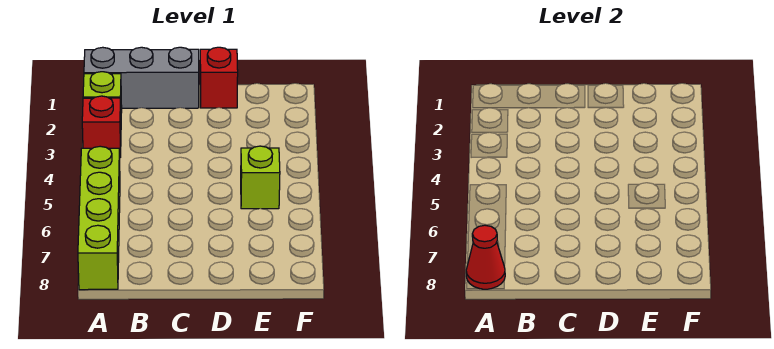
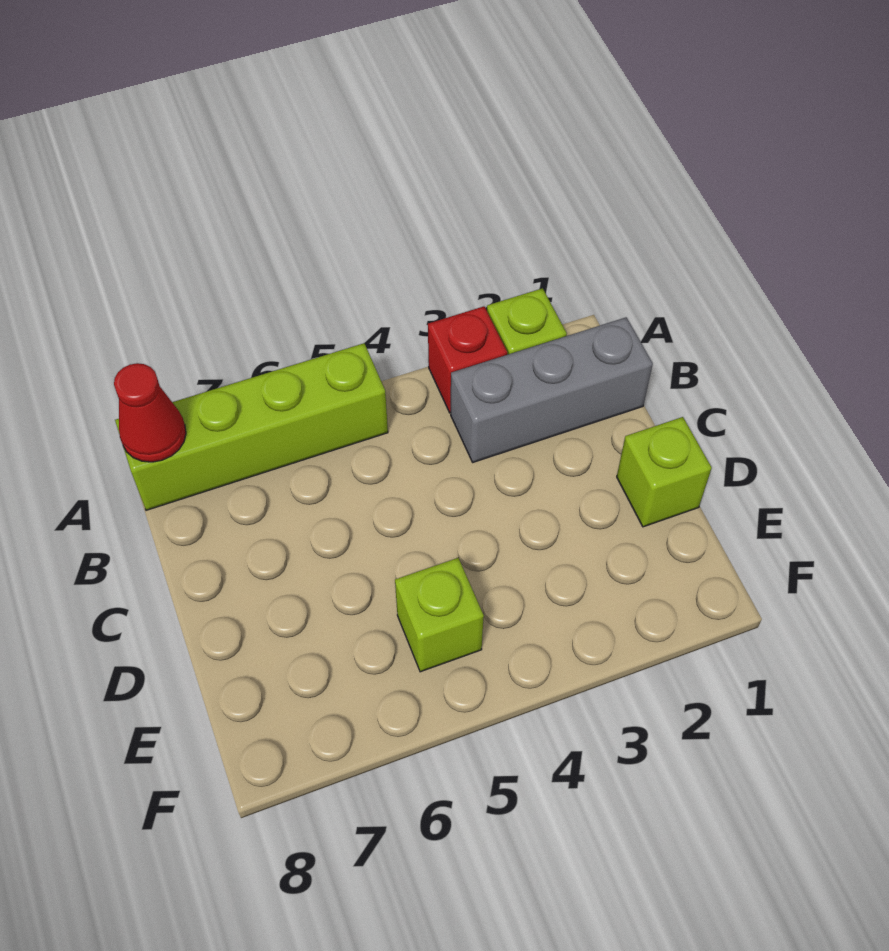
grey 1x3 brick [84,47,199,108] -> grey 1x3 brick turned to [451,317,653,462]
red 1x1 brick [200,47,238,108] -> lime 1x1 brick [617,417,712,527]

